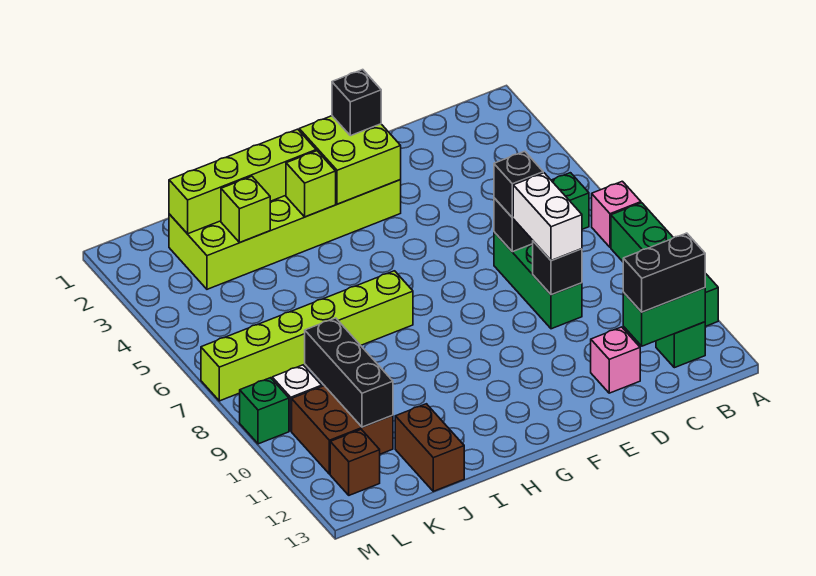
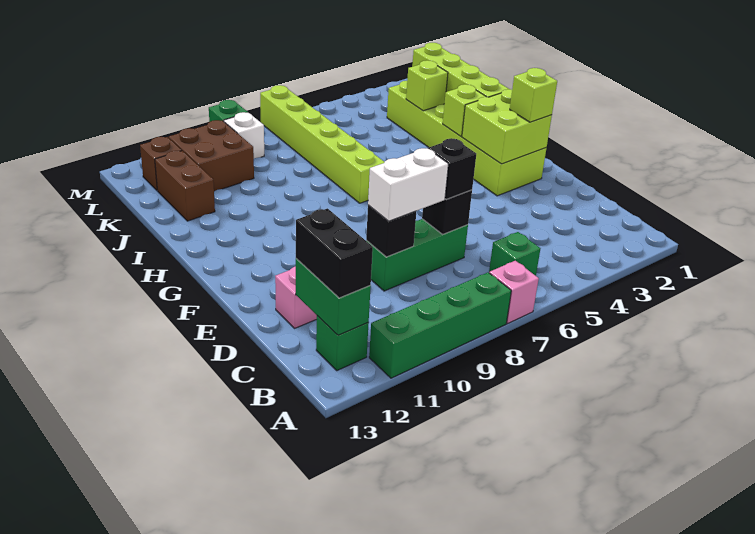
black 1x1 brick [332,70,381,136] -> lime 1x1 brick [510,68,557,122]
brown 1x2 brick [395,404,464,491] -> brown 1x2 brick turned to [155,151,215,221]
black 1x3 brick [305,318,393,427] -> none

